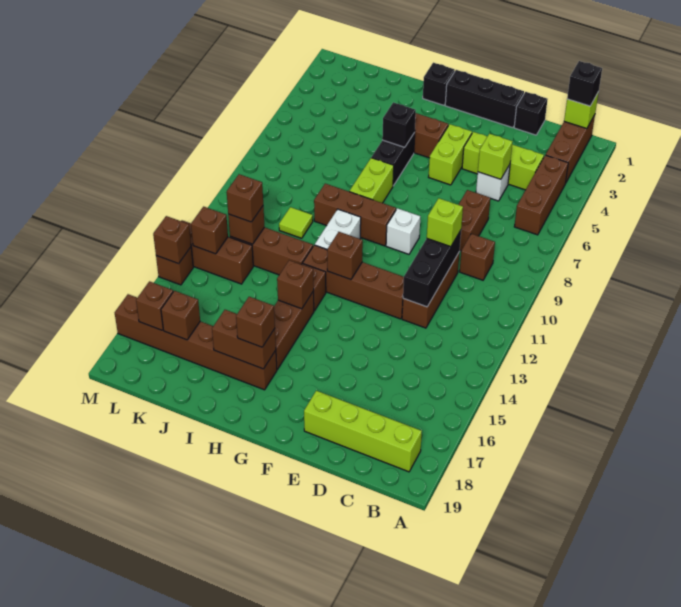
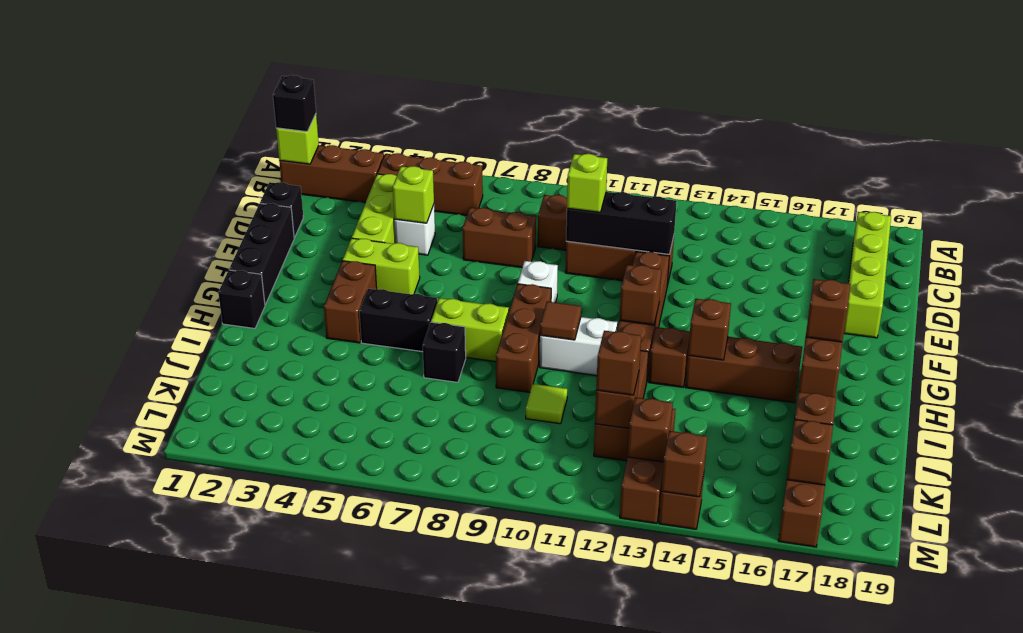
black 1x1 brick [382,102,416,147] -> black 1x1 brick moved to [423,322,466,382]
none -> brown 1x1 tile [540,301,581,340]

